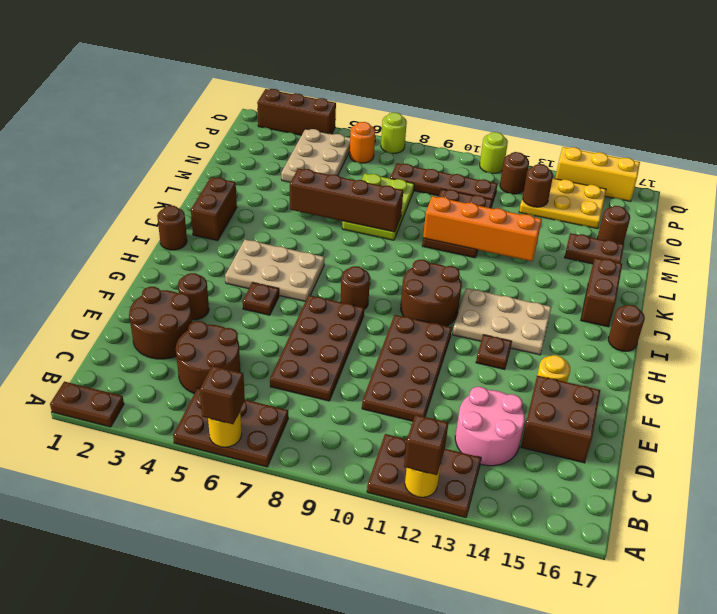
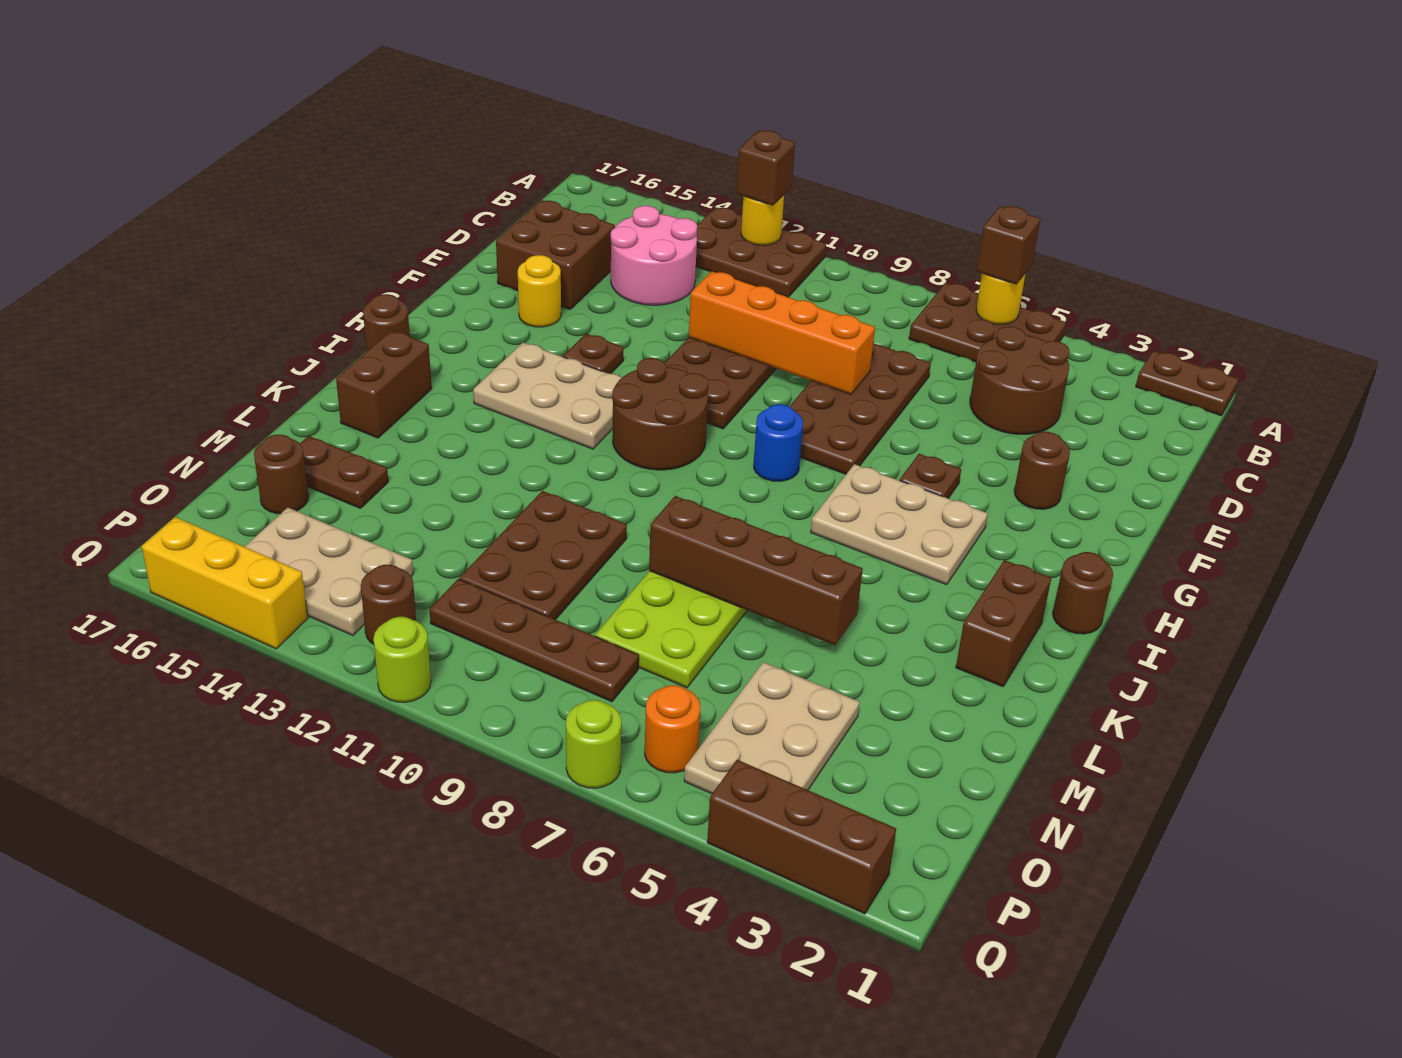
brown 2x2 round brick [129,287,192,359] -> none
brown 1x1 round brick [341,266,370,309] -> blue 1x1 round brick [754,404,803,481]
orange 1x4 brick [423,196,542,261] -> orange 1x4 brick moved to [689,271,875,394]
yellow 2x3 plate [519,178,606,229] -> tan 2x3 plate [245,507,413,636]
brown 1x1 round brick [523,164,553,207] -> none

